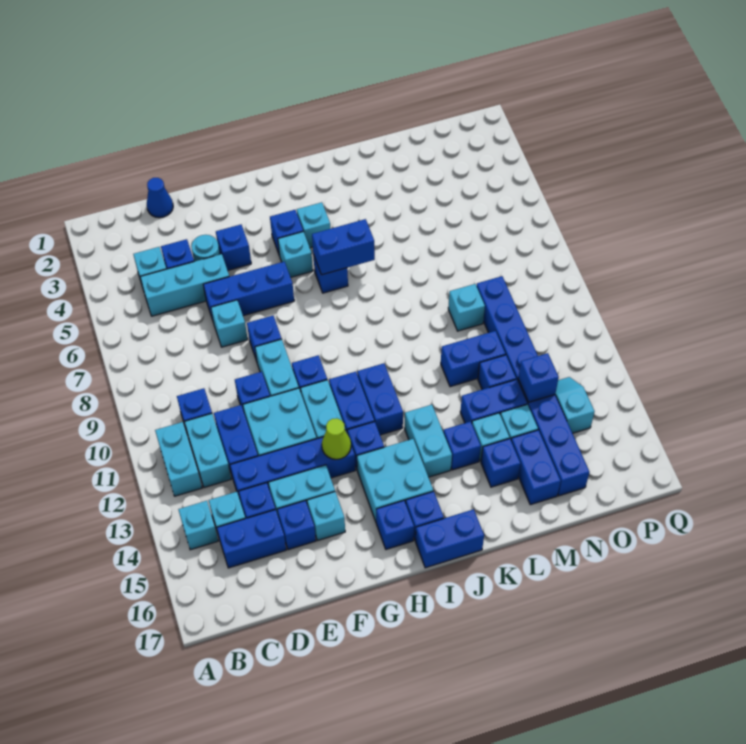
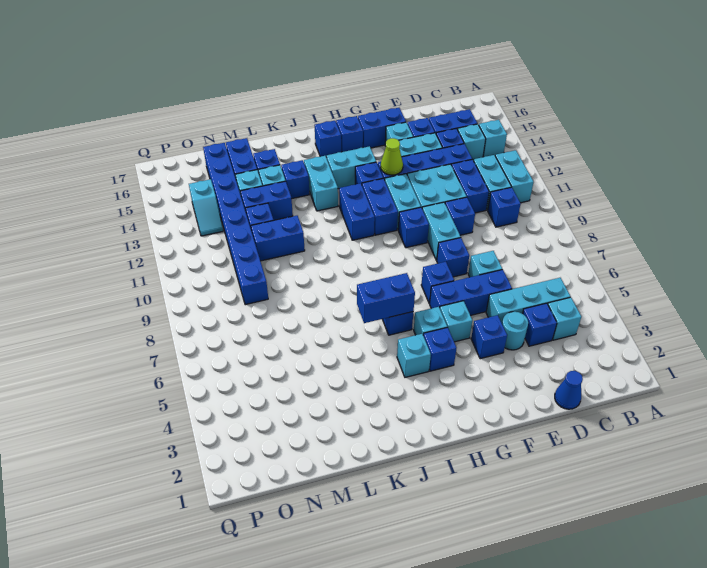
cyan 2x2 brick [357,439,433,522] -> cyan 1x2 brick [326,146,376,189]
blue 1x2 brick [415,509,484,568] -> blue 1x2 brick moved to [358,108,406,148]
cyan 1x1 brick [448,284,485,331] -> cyan 1x1 brick moved to [440,301,472,342]
blue 1x1 brick [518,353,559,402] -> blue 1x1 brick moved to [421,262,454,303]

